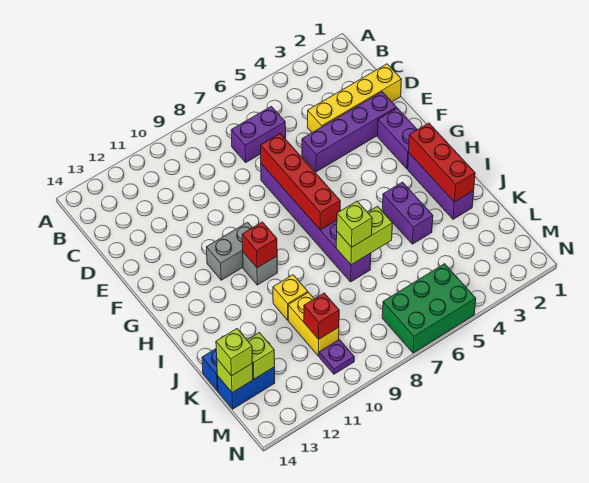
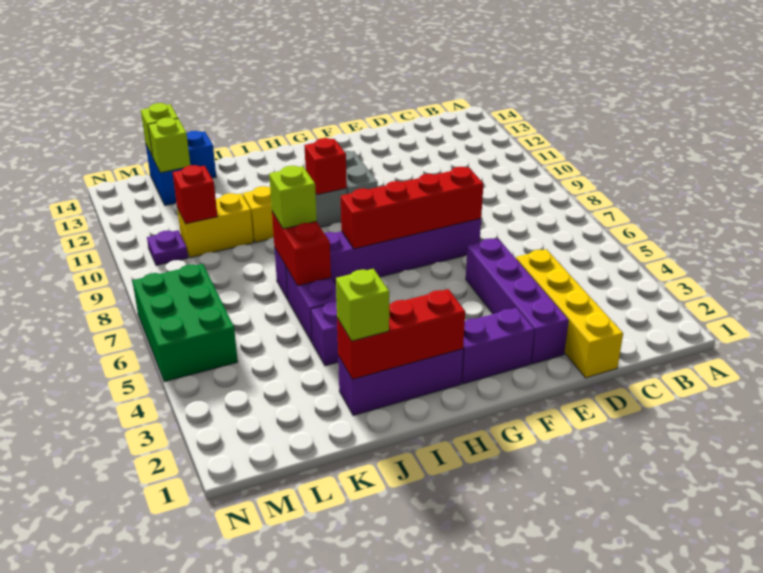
purple 1x2 brick [231,106,286,162] -> purple 1x2 brick moved to [286,267,337,342]
lime 1x2 brick [336,206,393,265] -> red 1x2 brick [272,212,331,286]
lime 1x1 brick [216,329,252,376] -> lime 1x1 brick moved to [336,269,389,341]

